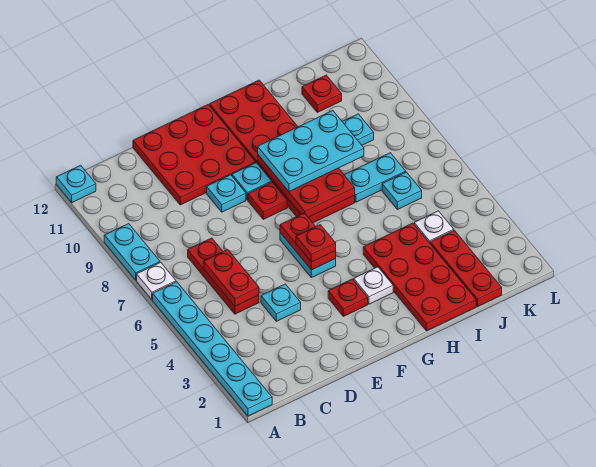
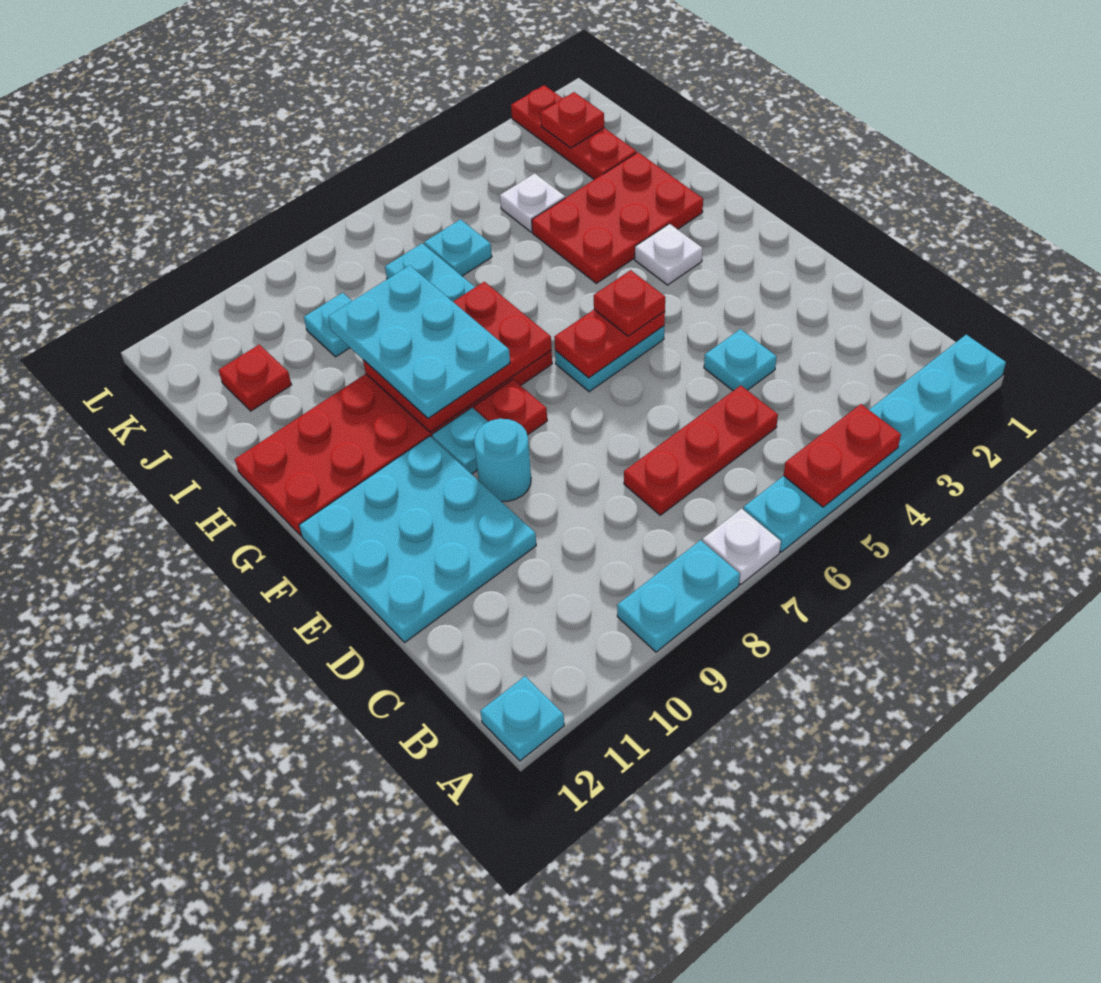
red 1x2 plate [204,250,259,306] -> red 1x2 plate moved to [783,404,901,507]
red 3x3 plate [133,105,256,205] -> cyan 3x3 plate [299,436,536,642]
cyan 1x1 plate [207,175,246,212] -> cyan 1x1 round brick [474,419,531,501]
red 1x1 plate [328,279,368,316] -> red 1x1 plate moved to [541,92,604,148]
red 2x4 plate [363,223,476,331] -> red 2x3 plate [532,152,703,283]
red 1x3 plate [430,230,502,306] -> red 1x3 plate turned to [511,85,636,180]

